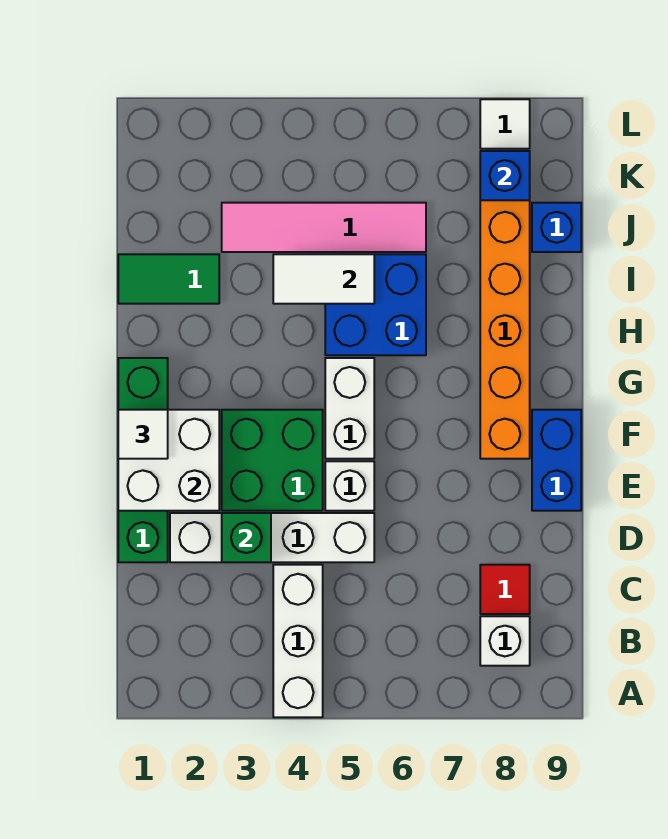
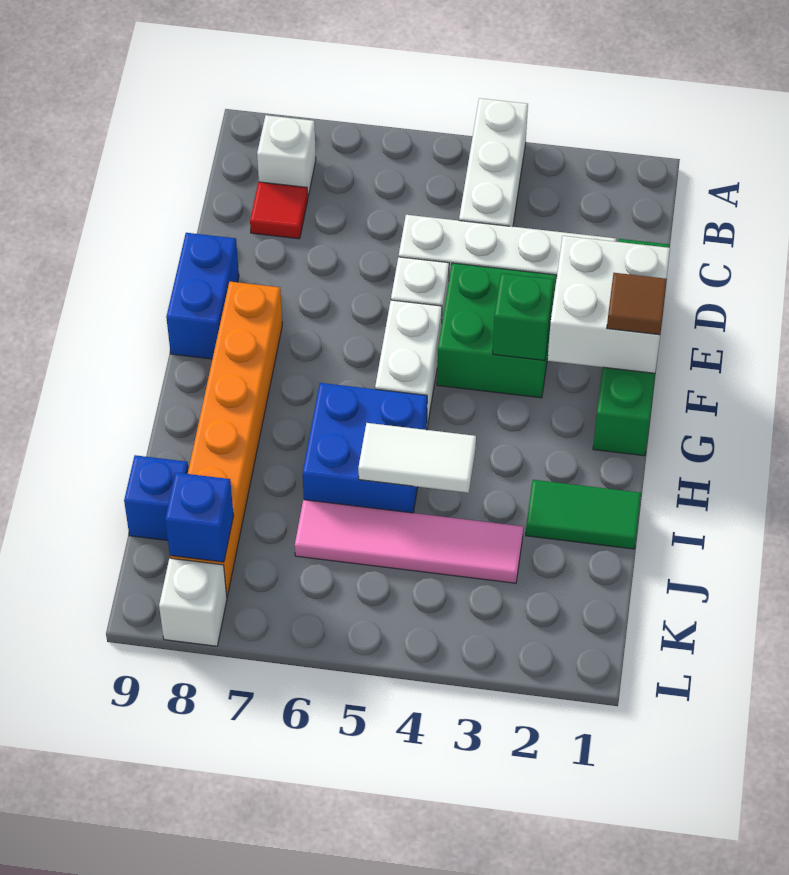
green 1x1 brick [222,513,271,562] -> green 1x1 brick moved to [493,273,554,360]
white 1x1 tile [118,410,168,459] -> brown 1x1 tile [607,273,667,335]
white 1x1 tile [480,99,530,149] -> white 1x1 brick [159,558,227,646]

